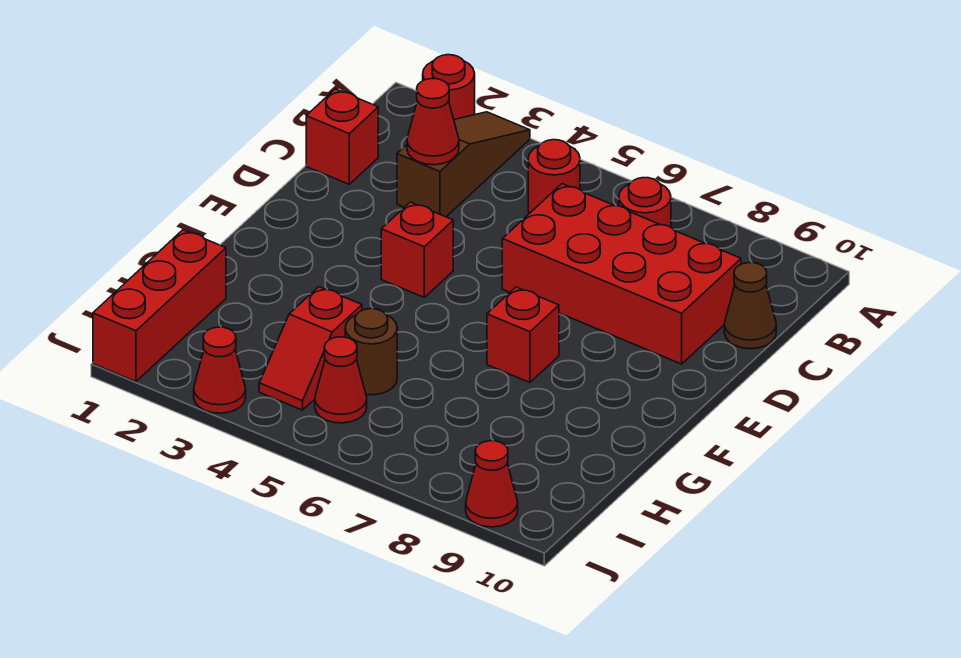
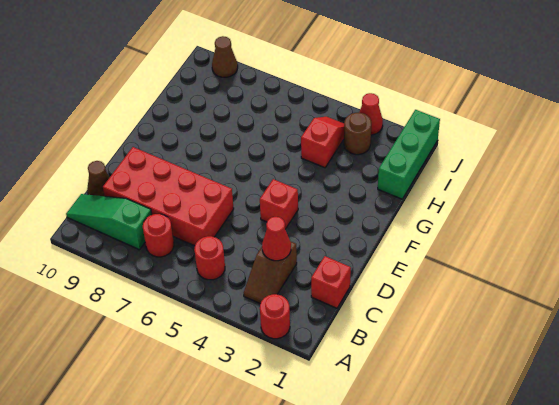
brown 1x3 slope [397,112,530,217] -> brown 1x2 slope [244,241,297,303]
none -> green 1x3 slope [66,194,152,250]
red 1x1 brick [487,287,559,382] -> none
red 1x3 brick [93,230,226,382] -> green 1x3 brick [378,110,440,199]
brown 1x1 round brick [345,309,397,395] -> brown 1x1 round brick moved to [344,113,371,155]
red 1x1 cone [315,337,367,423] -> none
red 1x1 cone [466,441,518,527] -> brown 1x1 cone [212,36,238,77]

